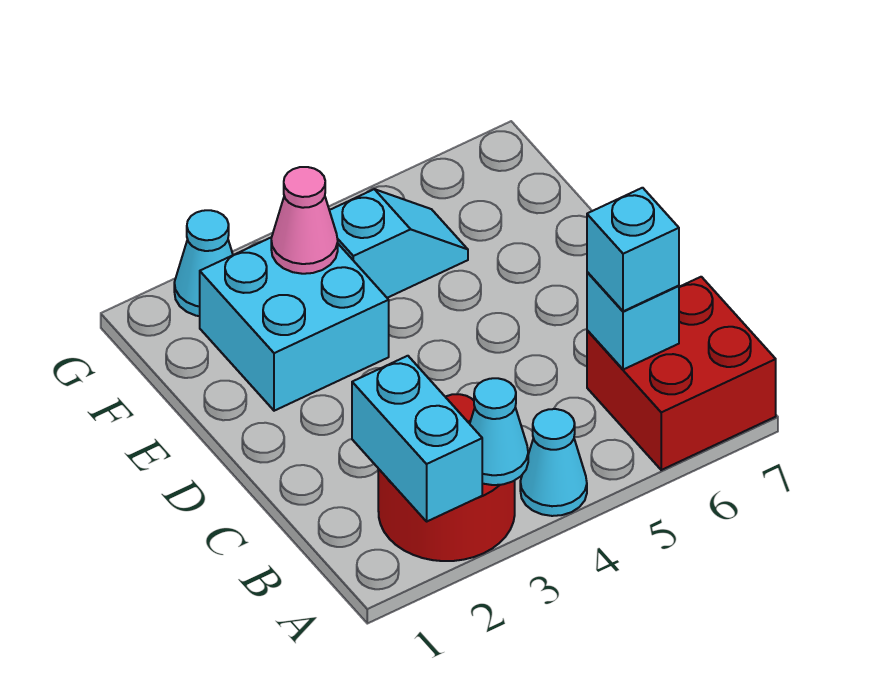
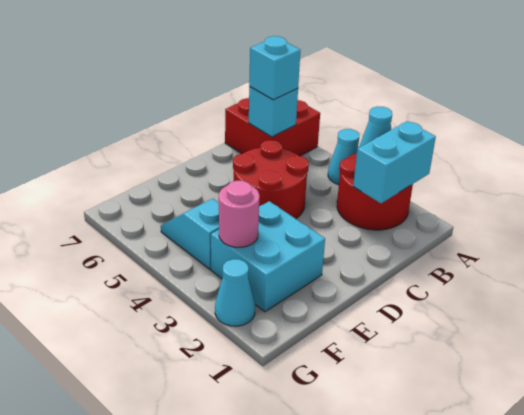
none -> red 2x2 round brick [233,140,309,219]
pink 1x1 cone [271,167,338,274] -> pink 1x1 round brick [219,181,259,247]

